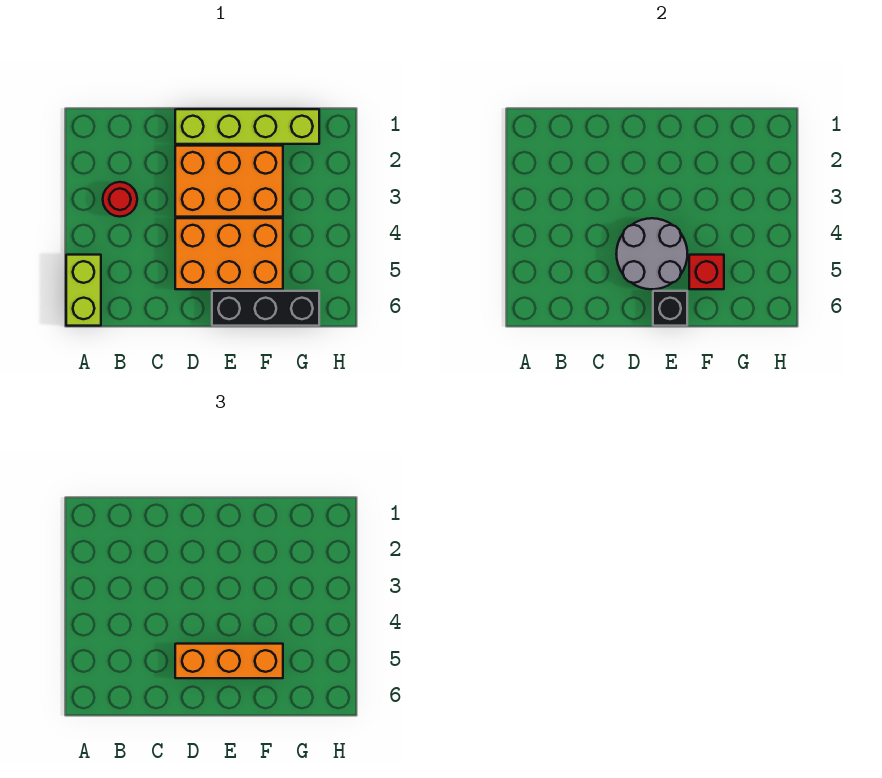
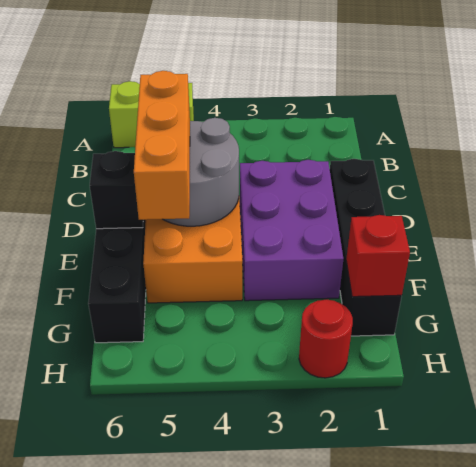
red 1x1 round brick [103,182,137,217] -> red 1x1 round brick moved to [299,299,353,378]
lime 1x4 brick [175,109,319,144] -> black 1x4 brick [330,159,402,336]
orange 2x3 brick [175,146,283,217] -> purple 2x3 brick [240,160,343,301]
red 1x1 brick [689,255,724,289] -> red 1x1 brick moved to [346,215,410,297]

